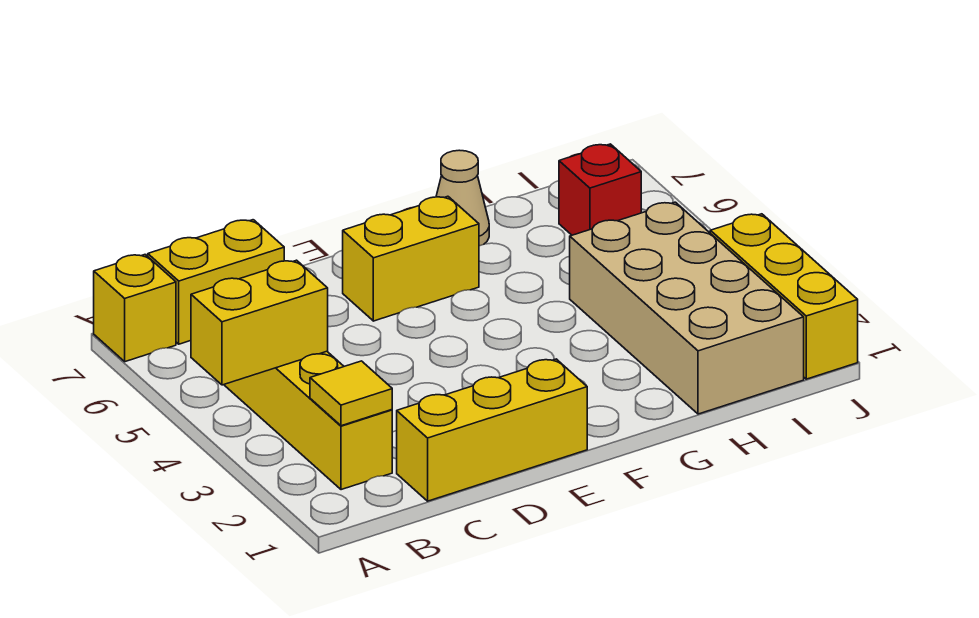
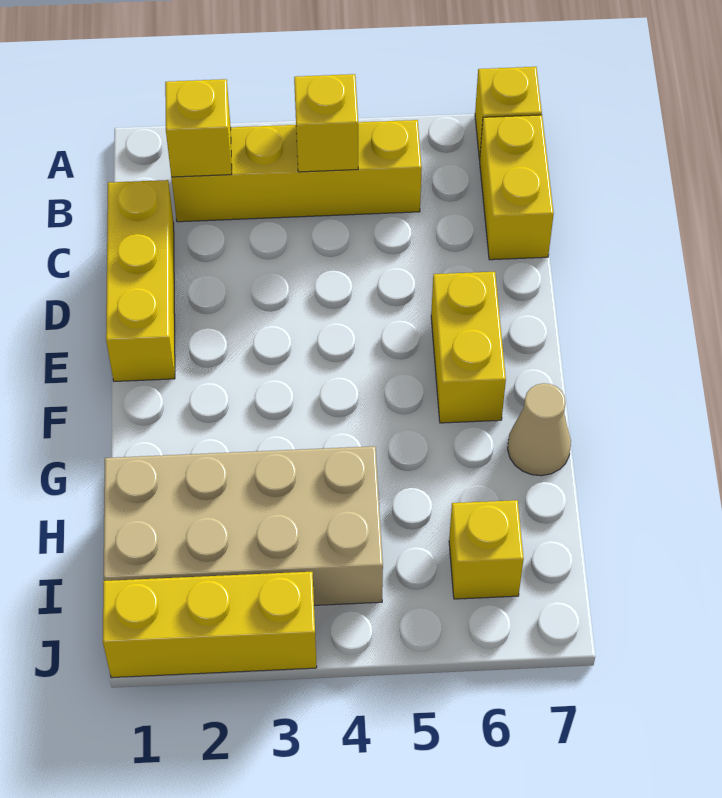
yellow 1x2 brick [191,260,328,385] -> yellow 1x1 brick [294,74,358,172]
yellow 1x1 tile [310,361,392,426] -> yellow 1x1 brick [165,79,232,177]
red 1x1 brick [559,144,641,235] -> yellow 1x1 brick [449,500,524,599]

